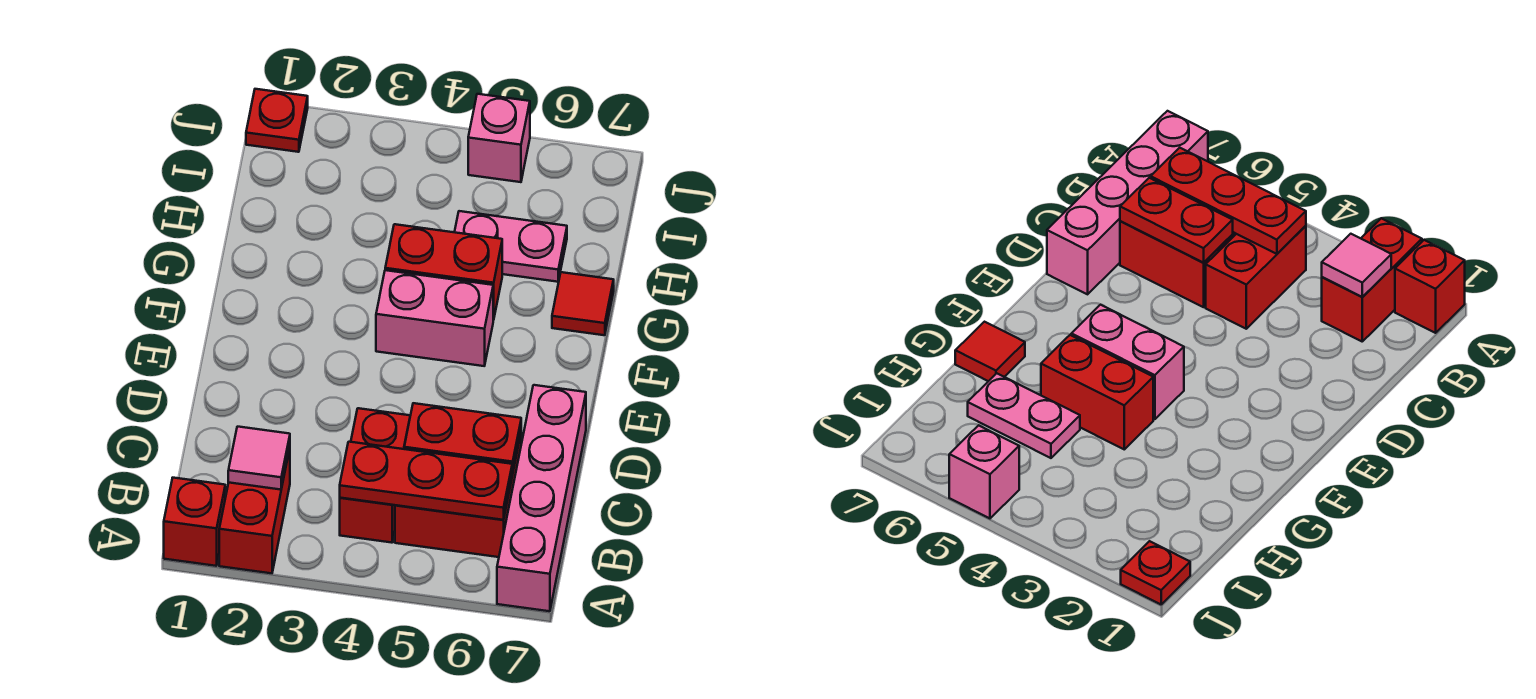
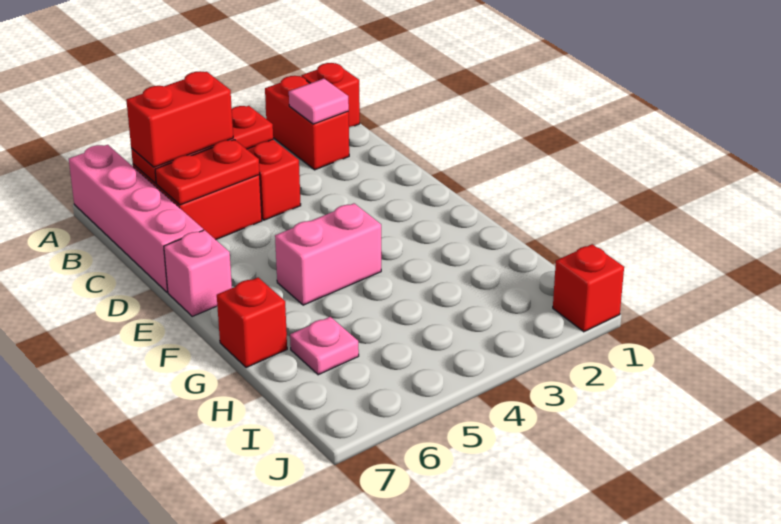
red 1x2 brick [385,224,502,320] -> red 1x2 brick moved to [126,71,233,167]
red 1x1 tile [552,272,614,335] -> red 1x1 brick [217,278,287,368]
pink 1x2 plate [455,211,567,282] -> pink 1x1 plate [290,317,359,375]
red 1x1 plate [246,89,308,152] -> red 1x1 brick [553,244,624,332]
pink 1x1 brick [468,94,530,182] -> pink 1x1 brick moved to [164,230,232,316]

